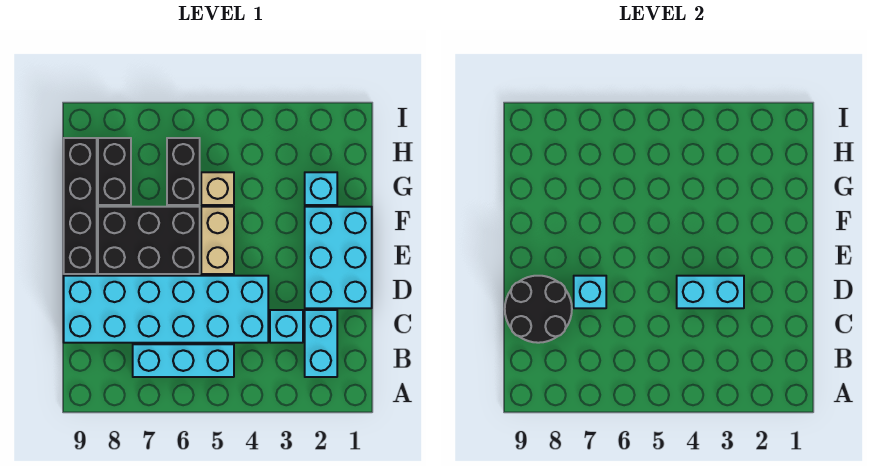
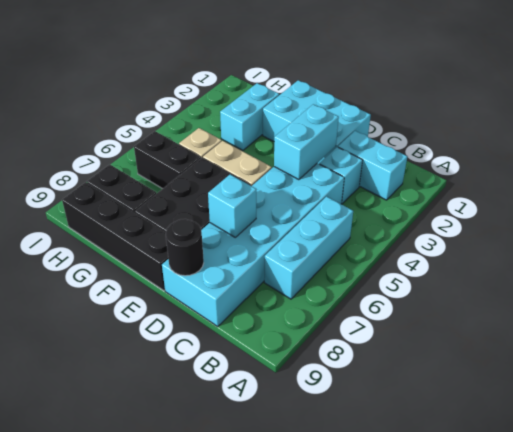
black 2x2 round brick [505,276,572,343] -> black 1x1 round brick [166,219,204,276]
cyan 1x1 brick [305,172,337,205] -> cyan 1x2 brick [220,83,279,150]

